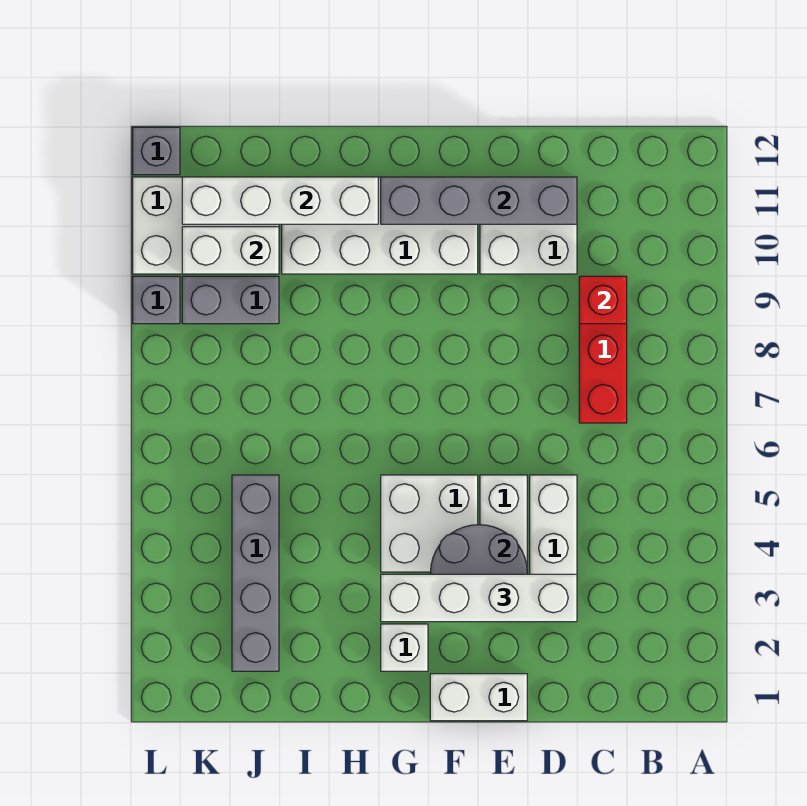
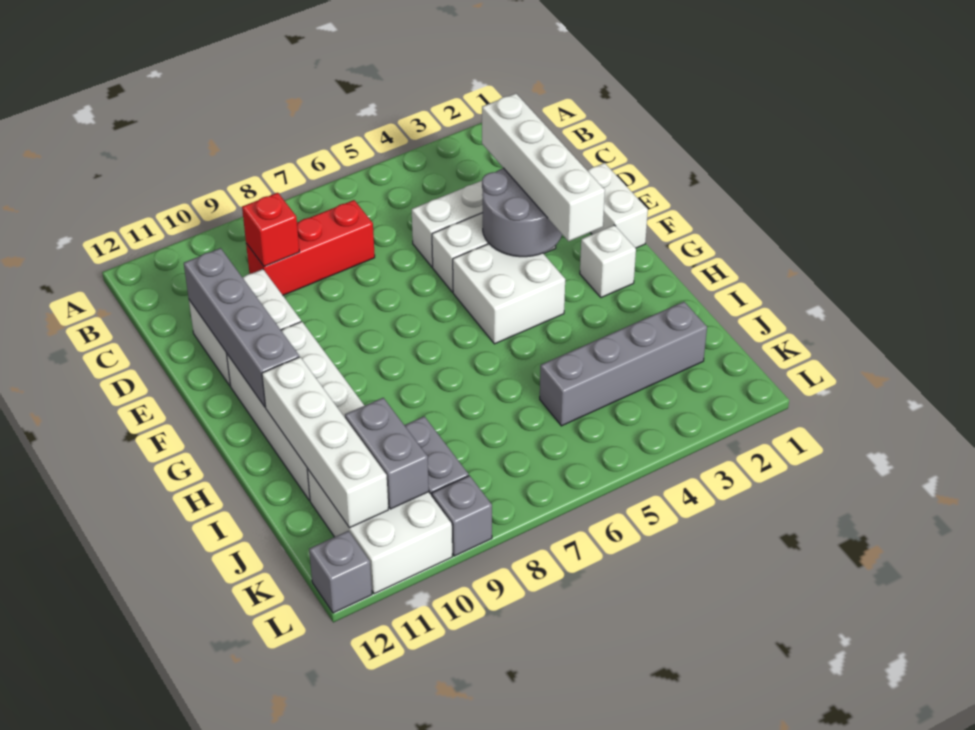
white 1x2 brick [182,227,279,274] -> grey 1x2 brick [345,398,429,509]

